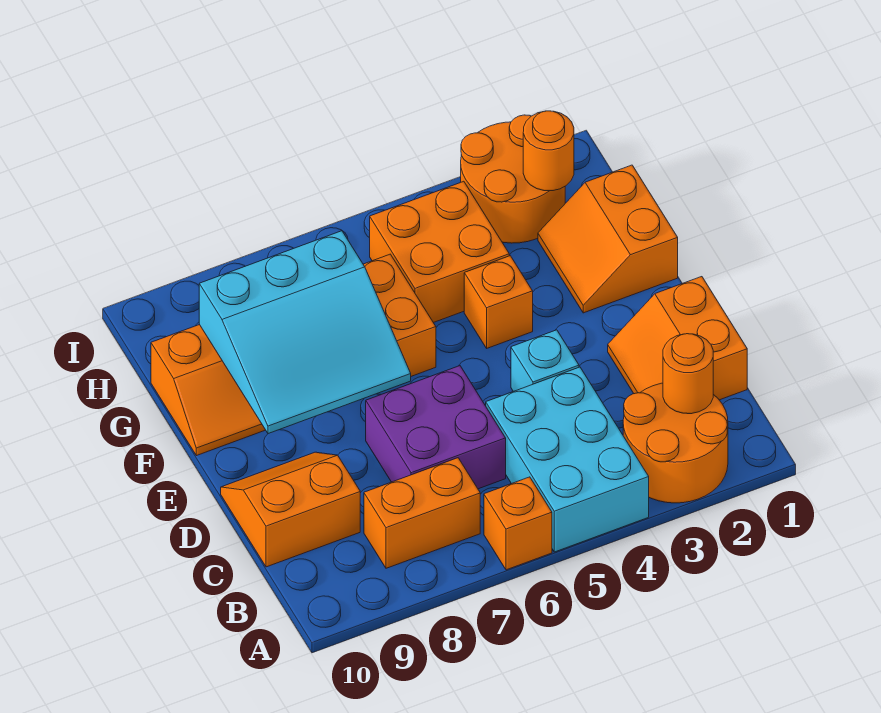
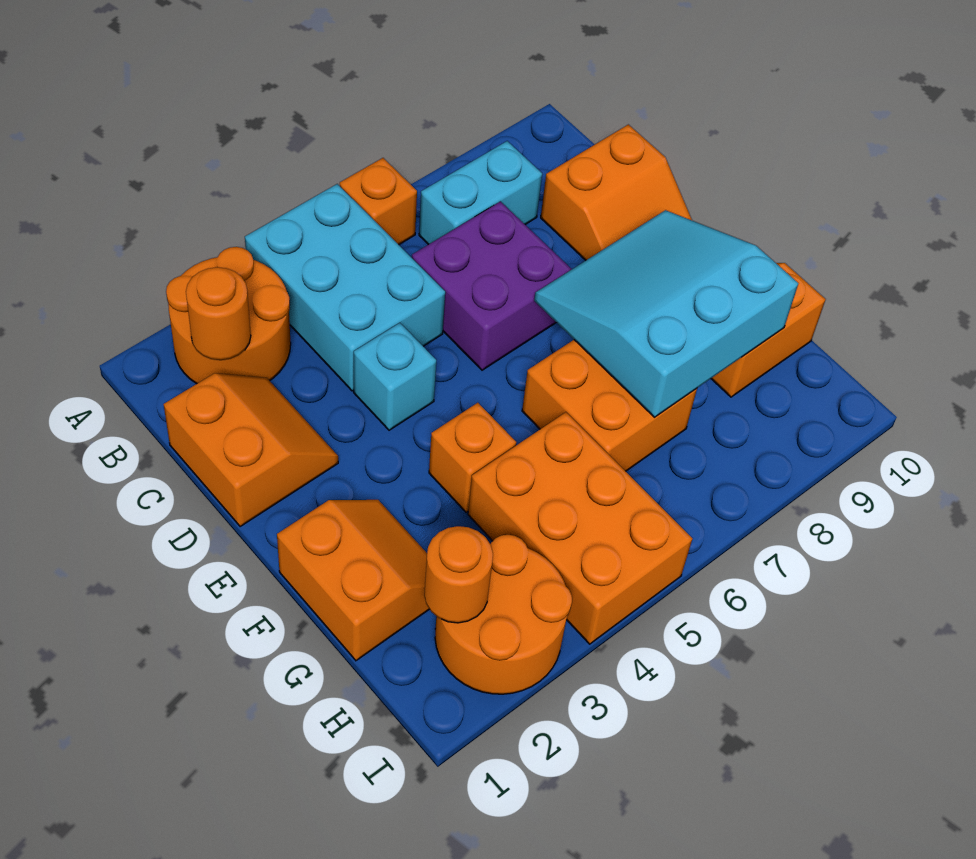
orange 1x2 brick [364,458,480,568] -> cyan 1x2 brick [419,141,542,245]
orange 2x2 brick [370,181,509,323] -> orange 2x3 brick [468,412,692,644]

